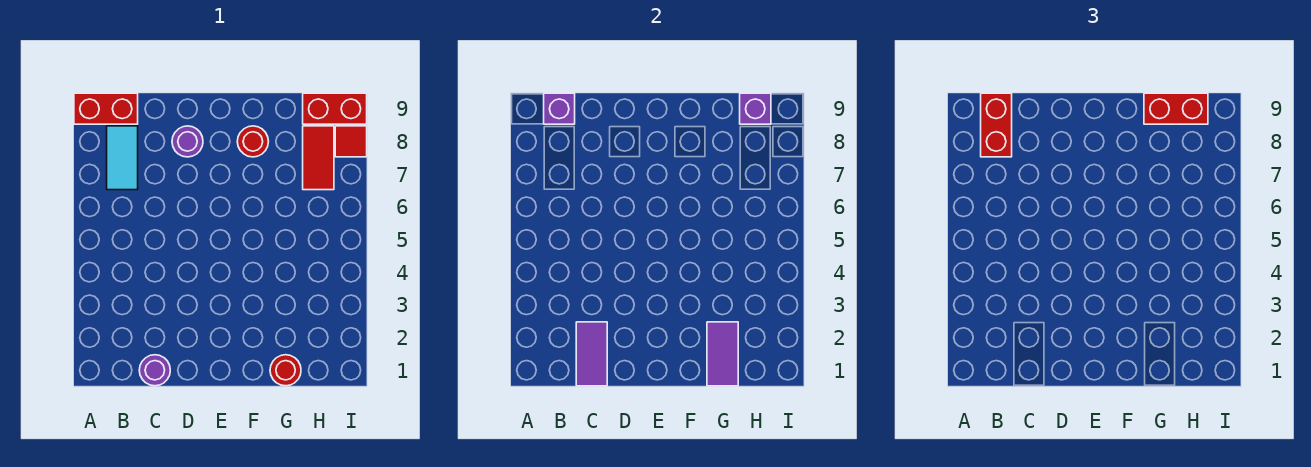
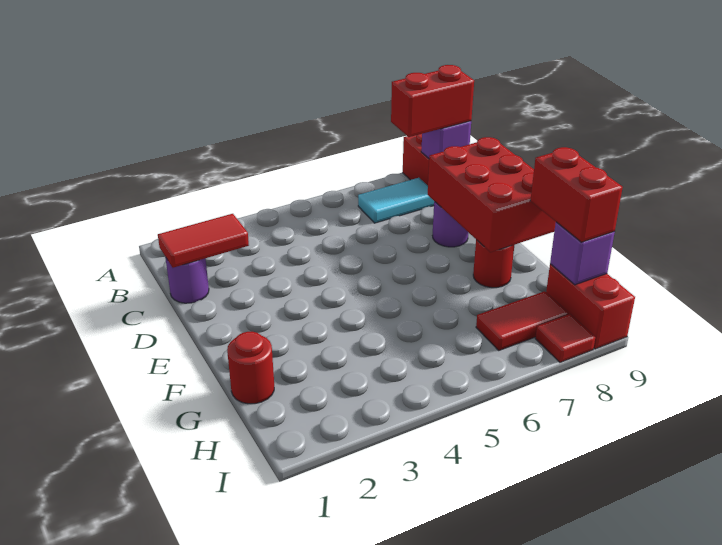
purple 1x2 tile [576,322,607,386] -> red 1x2 tile [158,214,249,268]
none -> red 2x3 brick [428,137,556,252]
purple 1x2 tile [707,322,738,386] -> none

